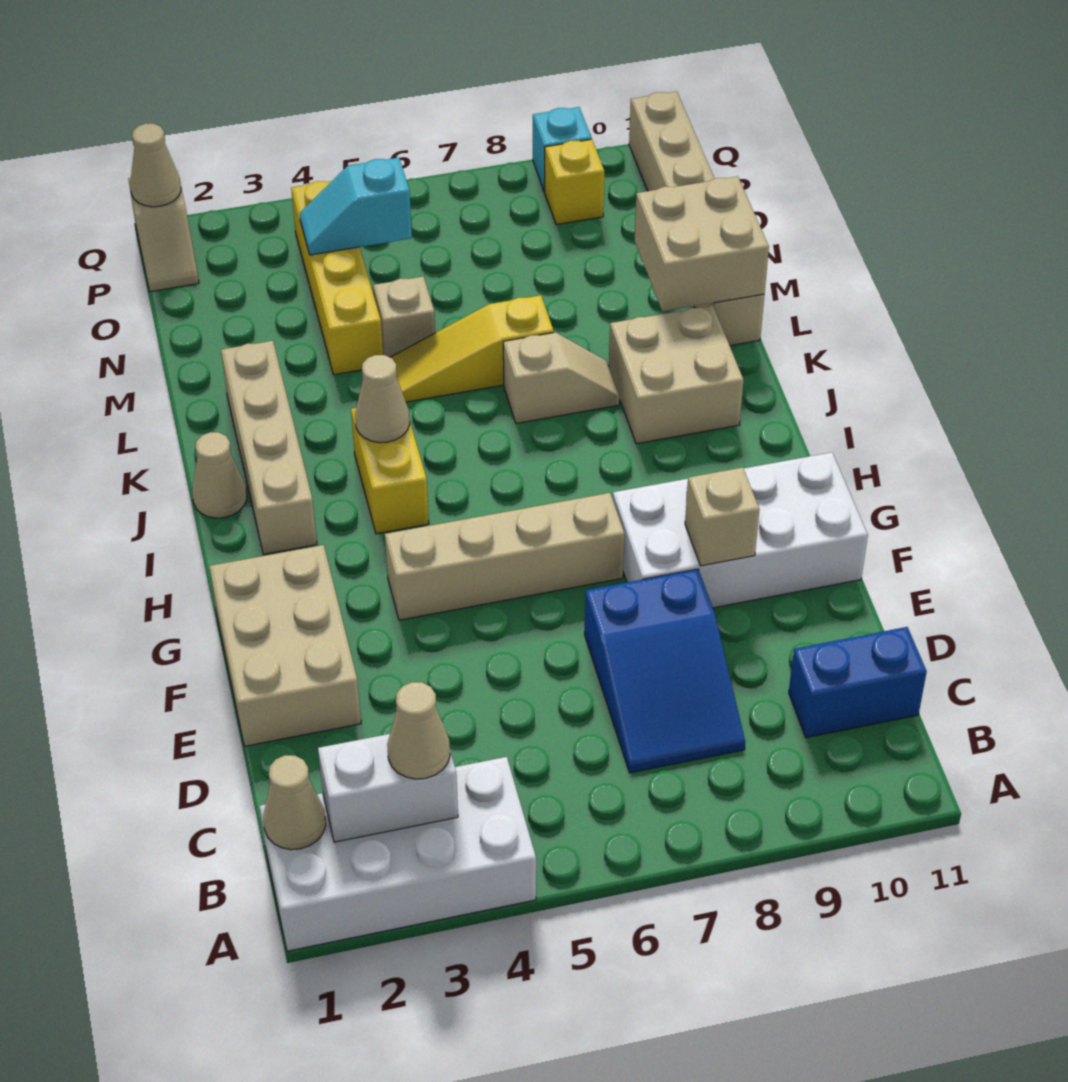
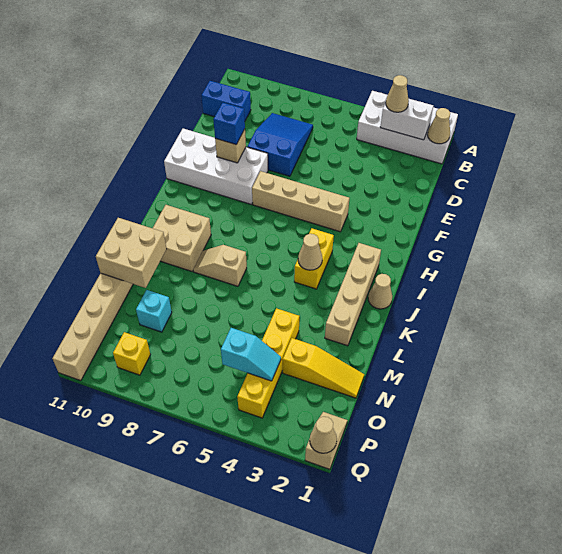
tan 2x3 brick [209,545,361,746] -> none
none -> blue 1x1 brick [213,103,245,144]
yellow 1x3 slope [390,295,554,402] -> yellow 1x3 slope moved to [283,338,364,398]
tan 1x1 brick [373,277,435,357] -> none
cyan 1x1 brick [533,107,591,191] -> cyan 1x1 brick moved to [136,290,172,332]

